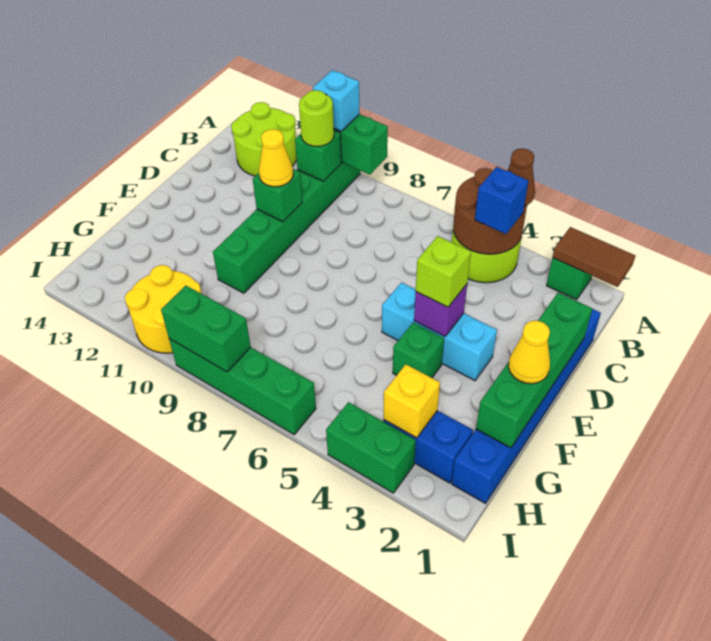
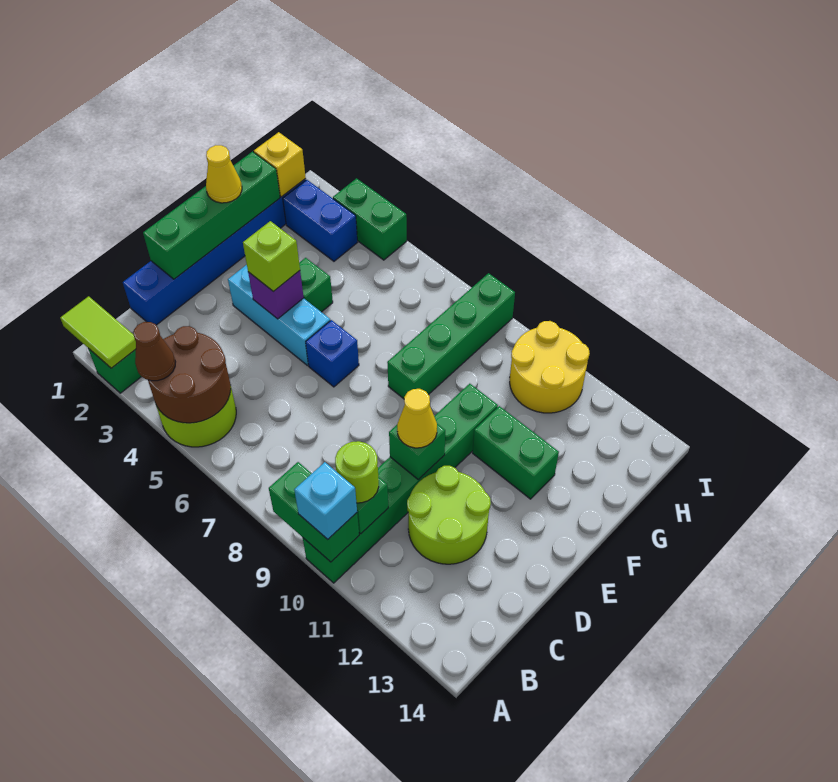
brown 1x2 tile [553,227,635,287] -> lime 1x2 tile [60,296,136,368]
lime 2x2 round brick [231,102,297,176] -> lime 2x2 round brick moved to [407,466,491,564]
blue 1x1 brick [475,167,529,234] -> blue 1x1 brick moved to [306,320,359,387]
yellow 1x1 brick [383,365,440,438] -> yellow 1x1 brick moved to [254,132,306,197]
green 1x4 brick [169,339,316,435] -> green 1x4 brick turned to [387,273,515,399]
green 1x2 brick [161,285,251,372] -> green 1x2 brick moved to [473,406,559,499]

